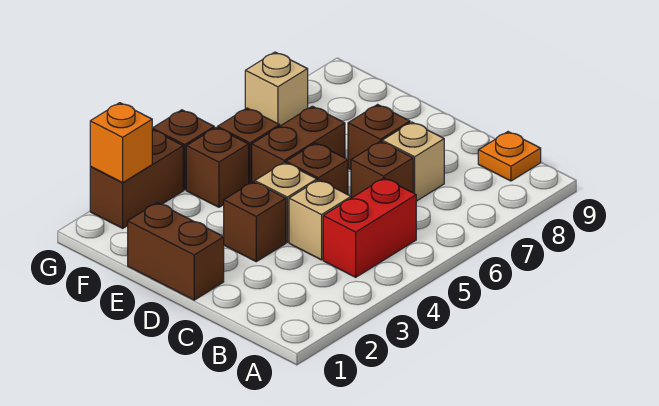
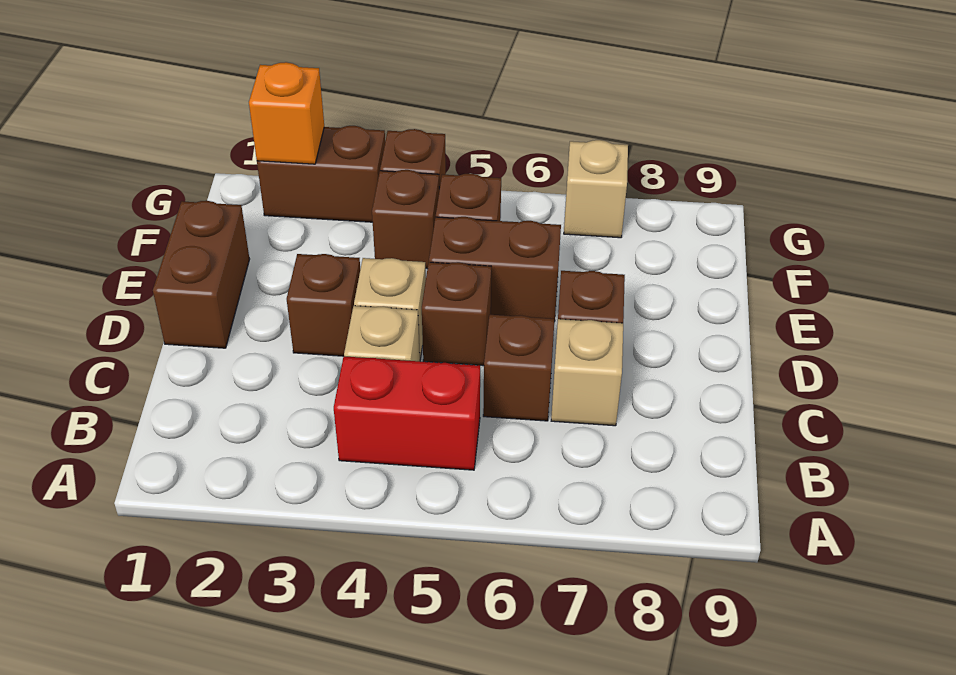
orange 1x1 plate [478,132,541,181] -> none

